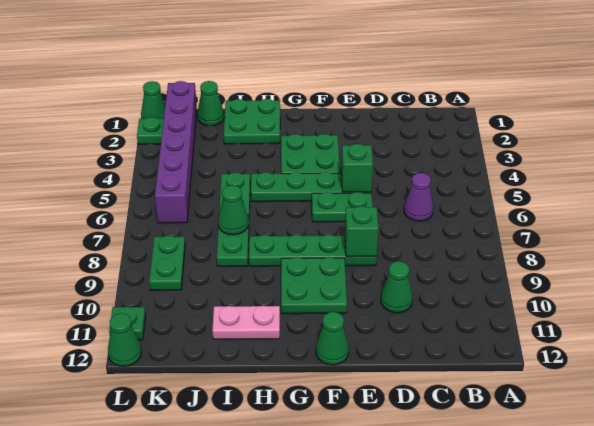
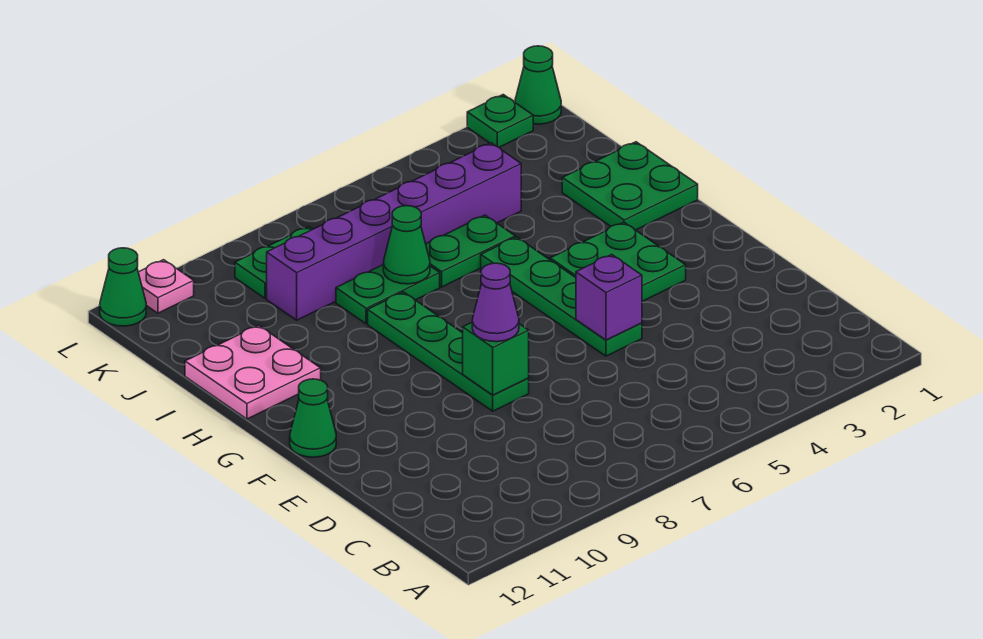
purple 1x1 cone [404,173,433,221] -> purple 1x1 cone moved to [472,263,519,342]
green 1x1 cone [381,261,413,313] -> none
green 1x1 brick [341,144,373,192] -> purple 1x1 brick [576,254,642,340]
green 1x2 plate [312,192,373,222] -> none
green 2x2 plate [281,257,347,314] -> none
pink 1x2 plate [212,306,280,339] -> pink 2x2 plate [185,325,321,419]
green 1x1 cone [197,81,224,126] -> none
purple 1x6 brick [155,81,197,223] -> purple 1x6 brick moved to [267,143,521,320]
green 1x1 plate [109,307,146,340] -> pink 1x1 plate [138,260,194,313]

